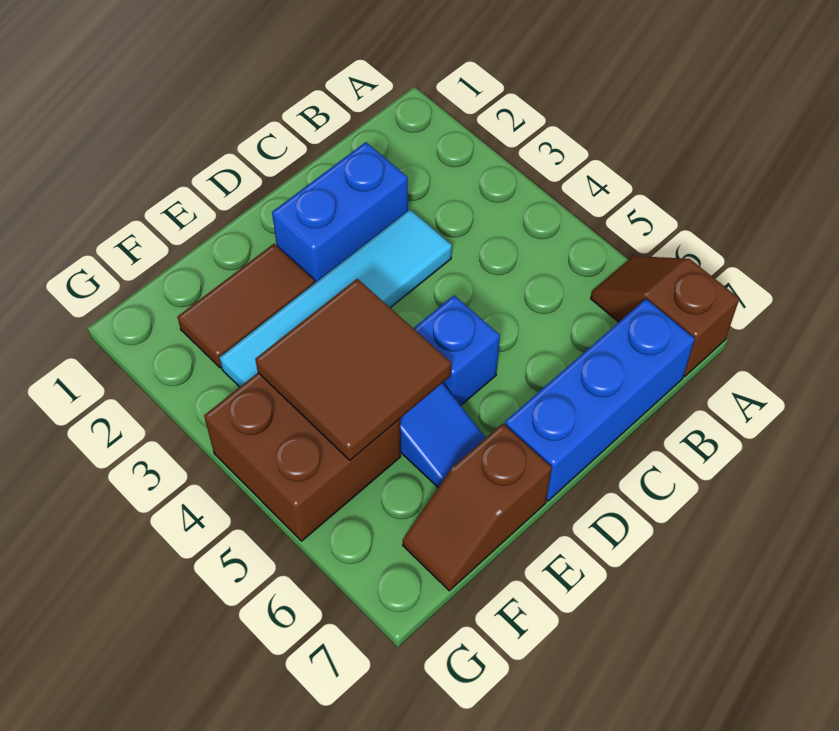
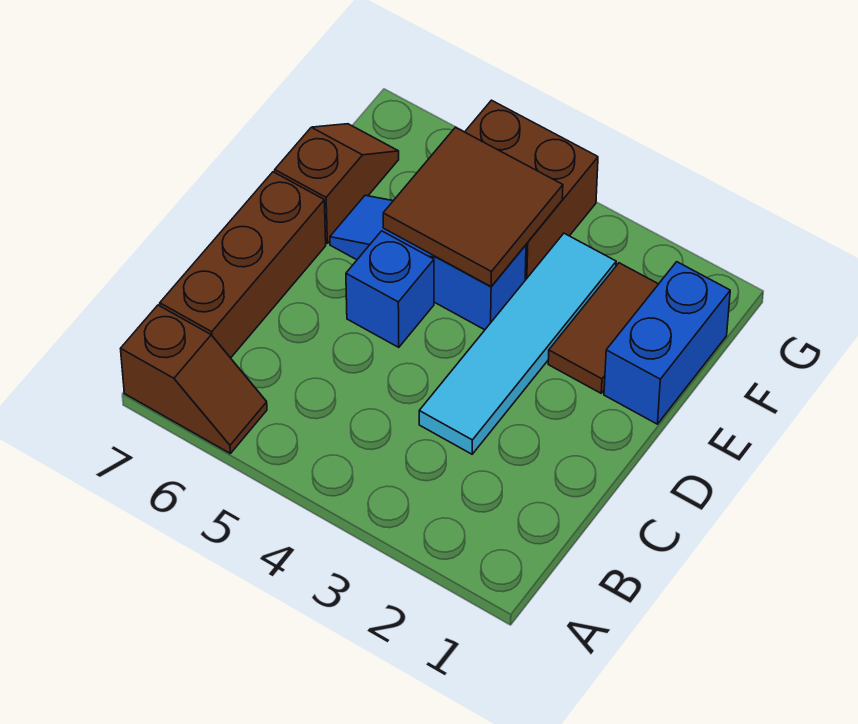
blue 1x3 brick [505,299,695,501] -> brown 1x3 brick [160,172,326,358]
blue 1x2 brick [272,142,408,283] -> blue 1x2 brick moved to [604,262,730,424]

